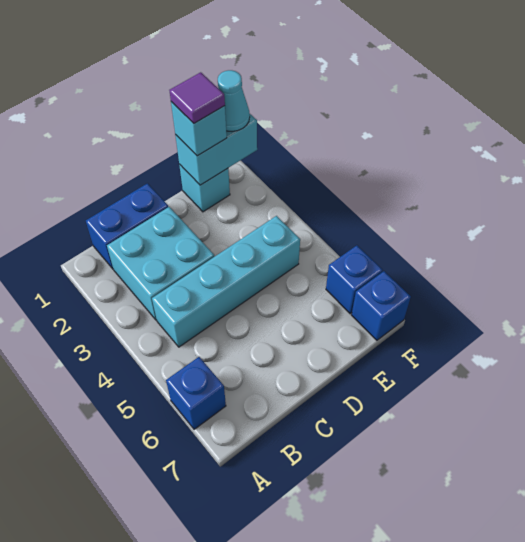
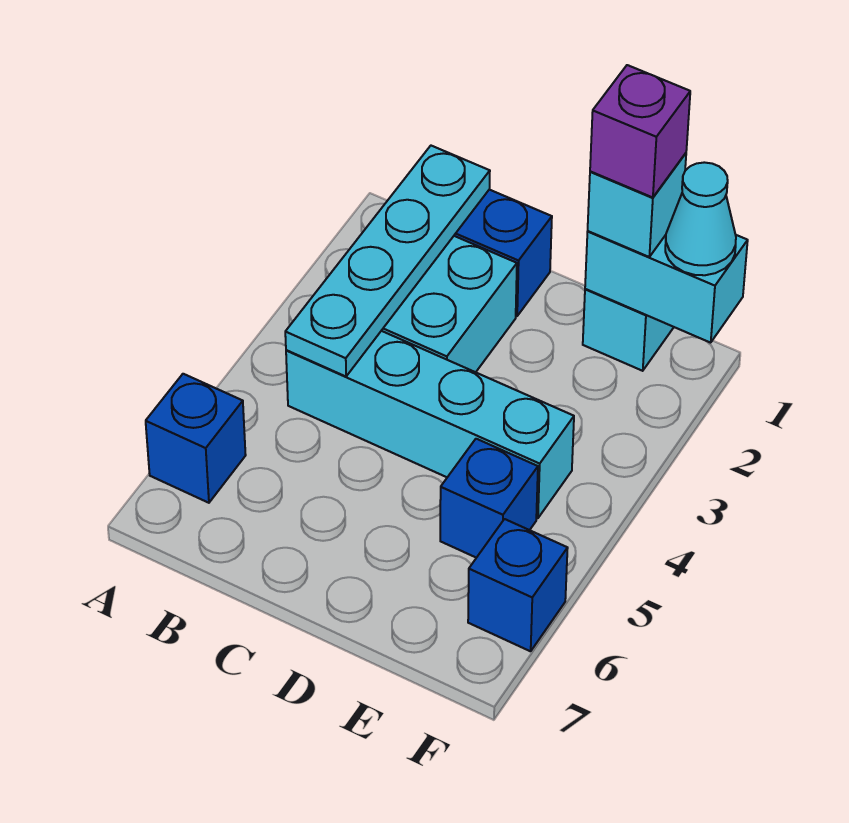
none -> cyan 1x4 plate [285,146,490,376]
purple 1x1 tile [169,72,225,123] -> purple 1x1 brick [590,65,690,198]
blue 1x1 brick [352,271,411,340] -> blue 1x1 brick moved to [440,439,538,558]

